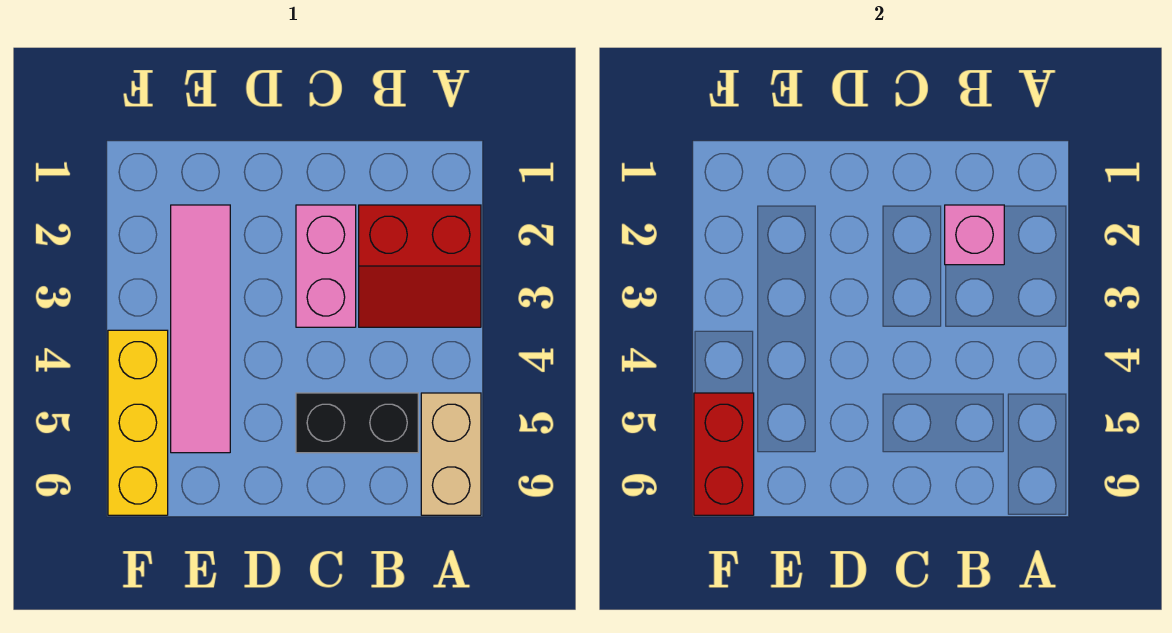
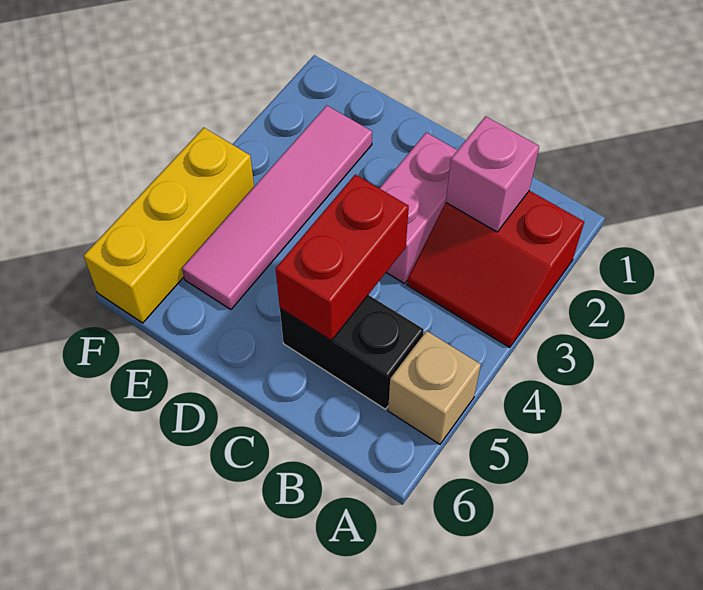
tan 1x2 brick [421,393,481,515] -> tan 1x1 brick [388,331,481,444]
red 1x2 brick [694,393,754,515] -> red 1x2 brick moved to [276,174,409,340]

